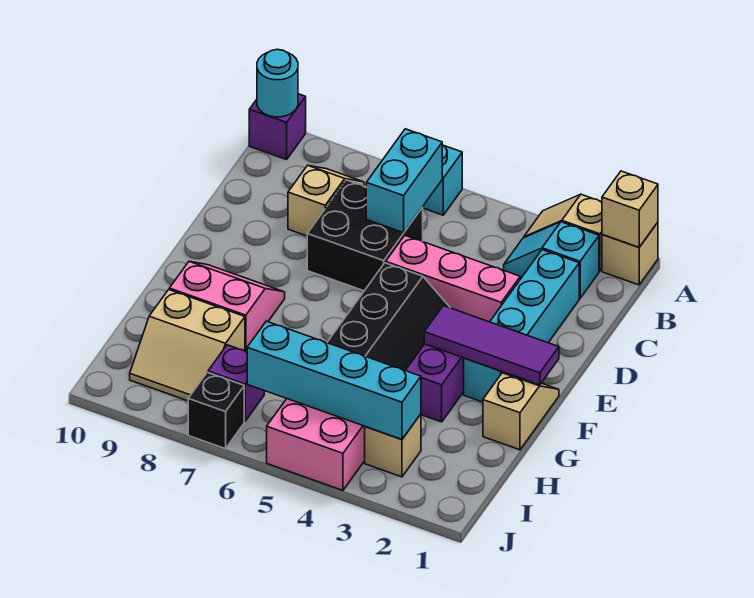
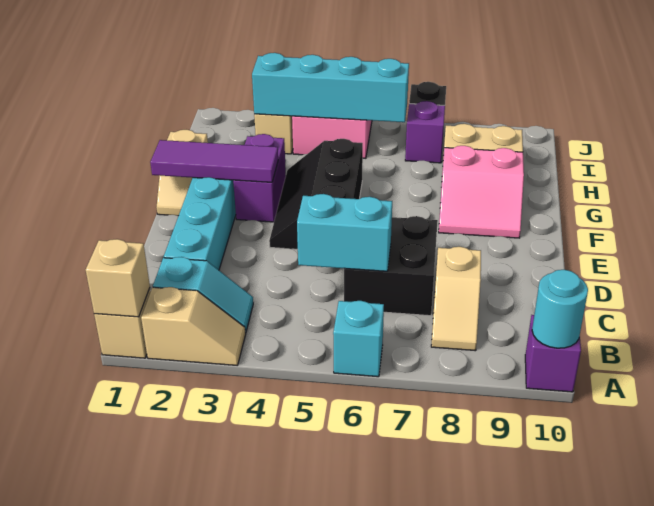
cyan 1x2 brick [366,129,442,233] -> cyan 1x2 brick turned to [297,194,392,271]
pink 1x3 brick [386,235,520,322] -> none

